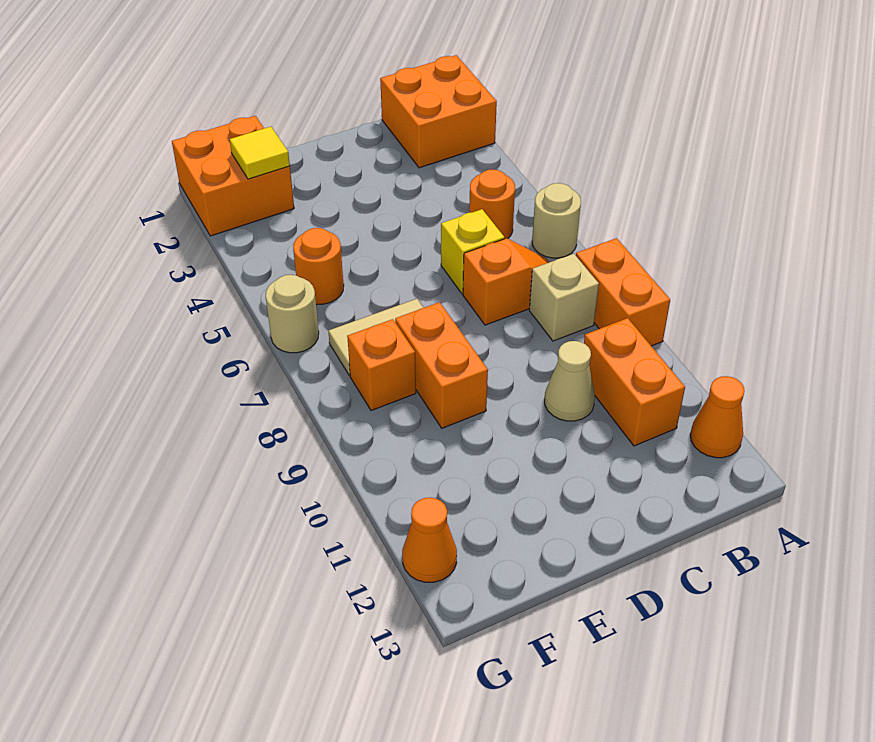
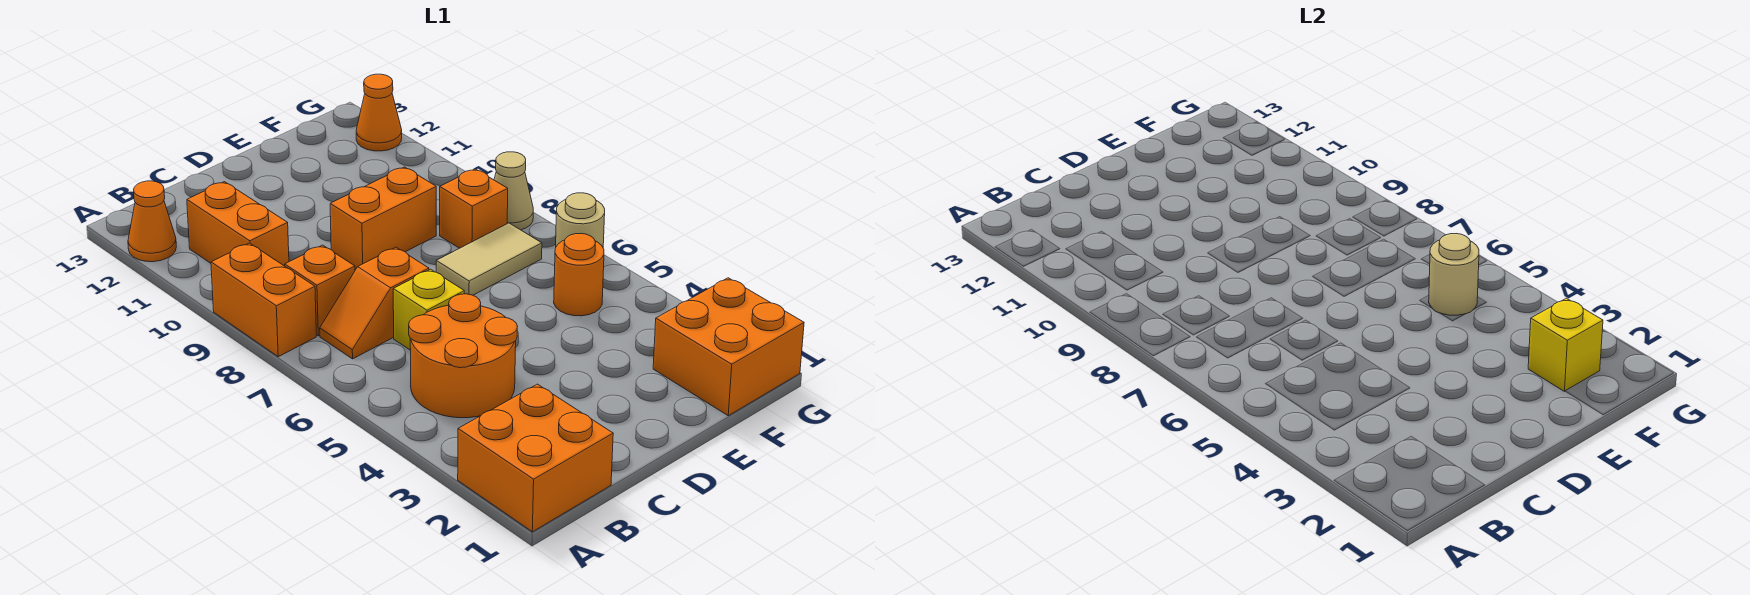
tan 1x1 round brick [532,183,581,258] -> tan 1x1 round brick moved to [1429,234,1479,315]
orange 1x1 round brick [469,170,515,239] -> orange 2x2 round brick [409,294,517,418]
tan 1x1 brick [529,254,599,341] -> orange 1x1 brick [285,245,355,336]
tan 1x1 cone [545,341,595,421] -> tan 1x1 cone moved to [494,152,533,230]
orange 1x2 brick [395,302,488,428] -> orange 1x2 brick turned to [330,167,436,269]
yellow 1x1 tile [230,127,290,179] -> yellow 1x1 brick [1528,298,1603,391]

